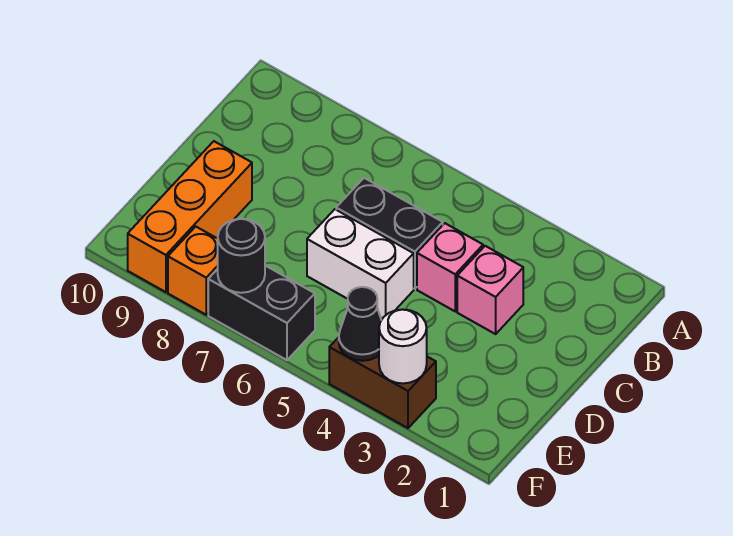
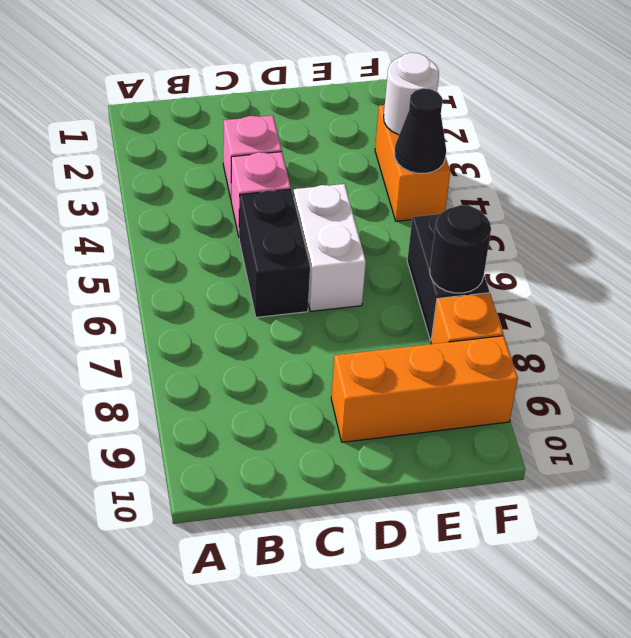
brown 1x2 brick [329,337,436,428] -> orange 1x2 brick [375,105,450,221]

